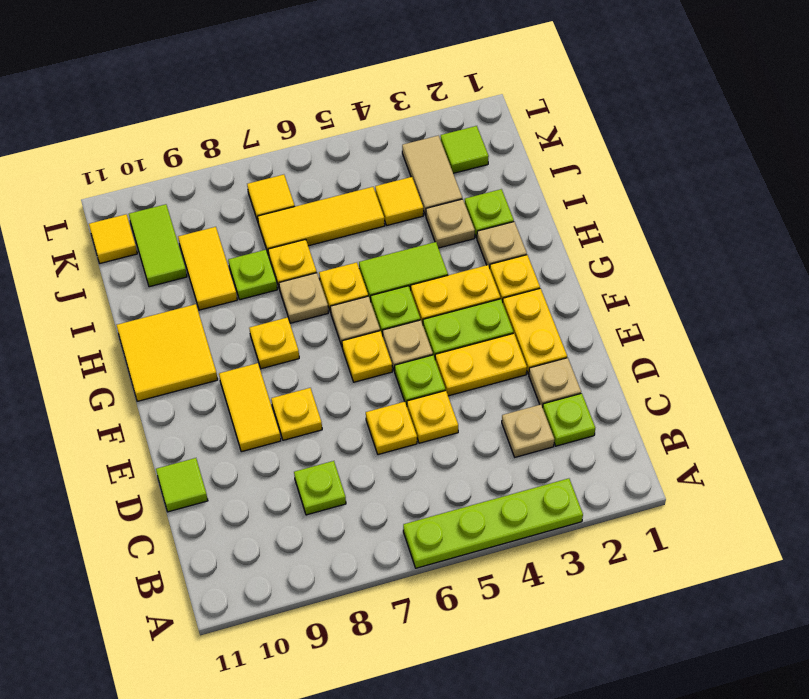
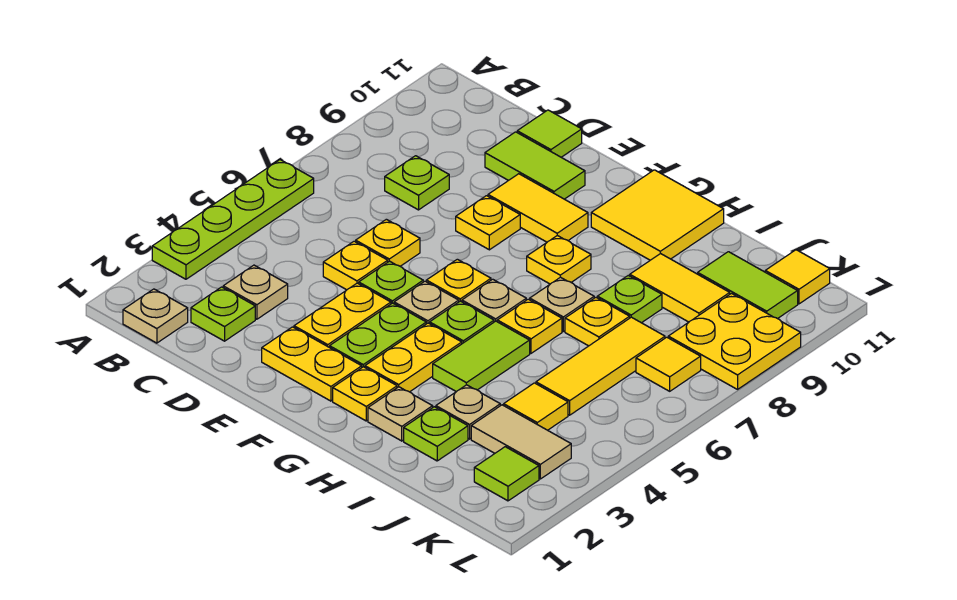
tan 1x1 plate [529,358,581,407] -> tan 1x1 plate moved to [123,289,188,343]
none -> lime 1x2 tile [485,132,585,199]
none -> yellow 2x2 plate [668,294,801,389]

